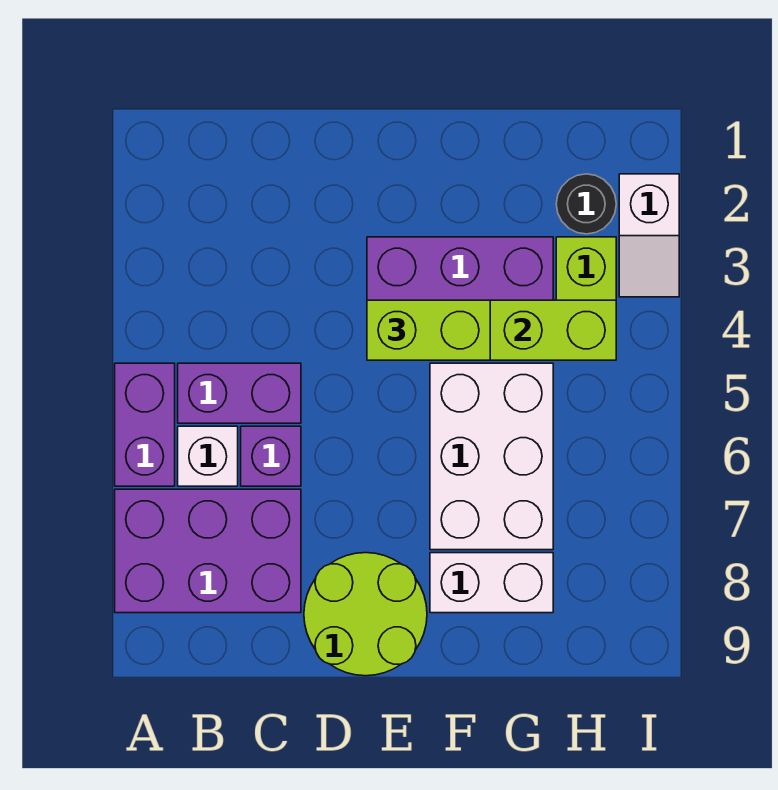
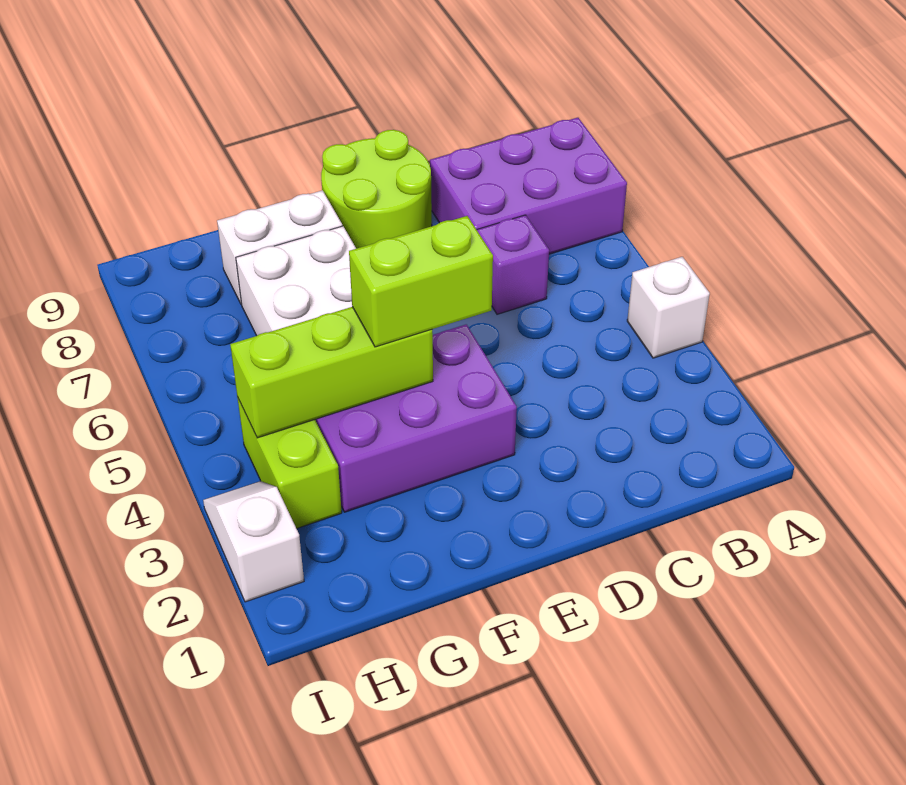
purple 1x2 brick [115,363,175,486] -> none
purple 1x2 brick [178,363,301,423] -> none
white 1x1 brick [178,426,238,486] -> white 1x1 brick moved to [627,257,710,358]
black 1x1 round brick [556,174,616,234] -> none

